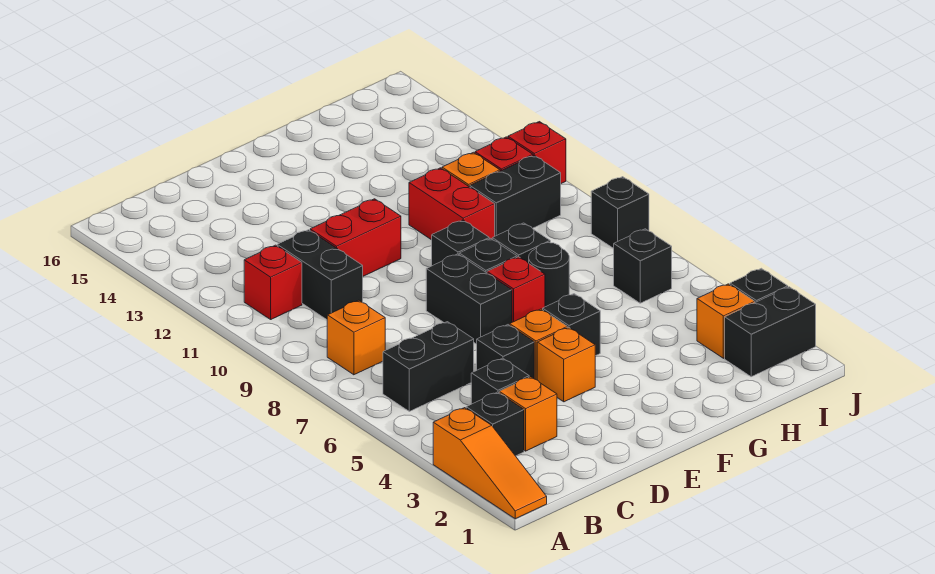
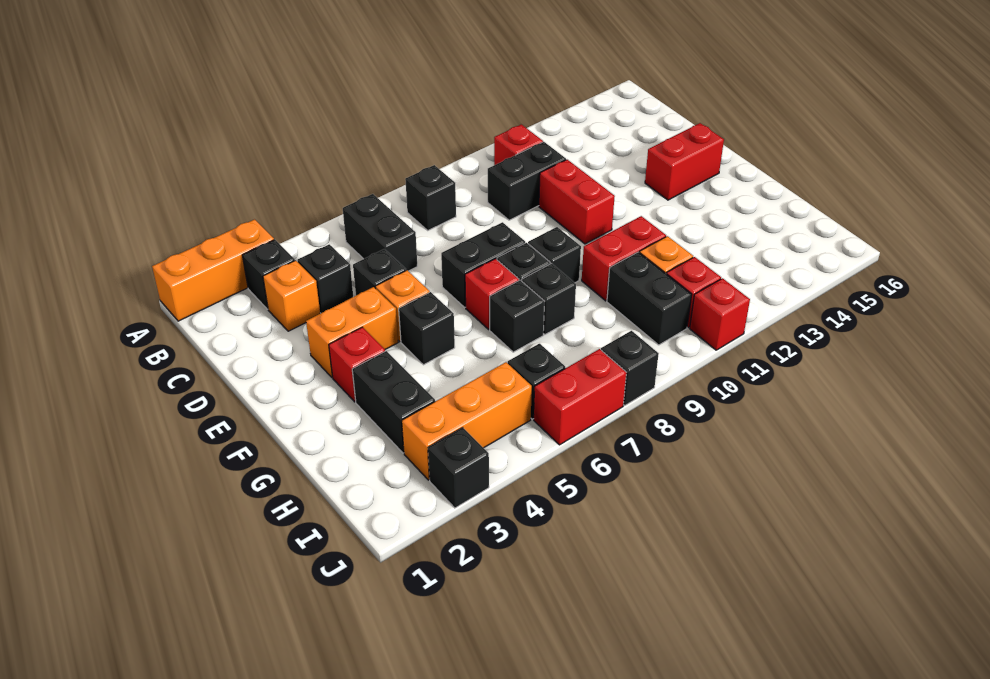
orange 1x3 slope [433,408,547,519] -> orange 1x3 brick [152,219,274,321]
orange 1x1 brick [327,300,385,375] -> black 1x1 brick [405,165,456,230]
orange 1x1 brick [537,327,595,402] -> orange 1x2 brick [306,287,398,377]
none -> red 1x2 brick [645,123,724,200]
none -> red 1x1 brick [329,327,385,402]
black 1x1 round brick [529,243,569,307] -> black 1x1 brick [490,280,545,352]
black 1x2 brick [725,287,816,377] -> black 1x2 brick moved to [352,351,435,453]
orange 1x1 brick [697,284,755,358] -> orange 1x3 brick [402,362,532,480]
none -> red 1x2 brick [534,349,626,445]

